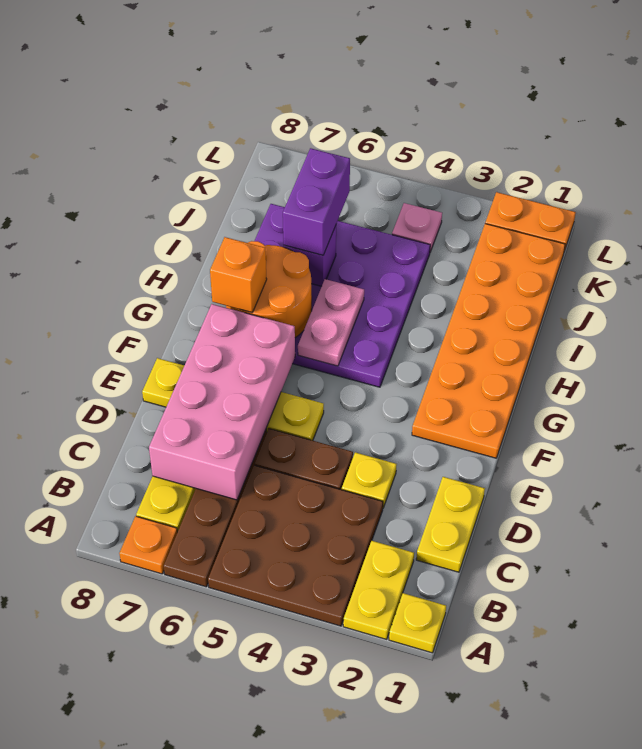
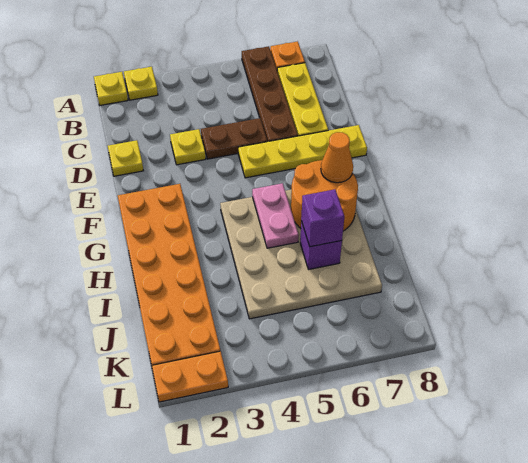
yellow 1x2 plate [343,541,414,639] -> yellow 1x1 plate [124,67,158,100]
brown 3x3 plate [208,465,383,626] -> none
yellow 1x2 plate [416,477,485,572] -> yellow 1x1 plate [108,140,144,176]
pink 2x4 brick [149,304,295,500] -> none
purple 4x4 plate [255,204,430,387] -> tan 4x4 plate [220,189,382,319]
orange 1x1 brick [210,237,267,313] -> orange 1x1 cone [321,132,353,183]
purple 1x2 brick [283,148,350,255] -> purple 1x1 brick [301,189,344,247]
pink 1x1 plate [392,203,442,252] -> none

